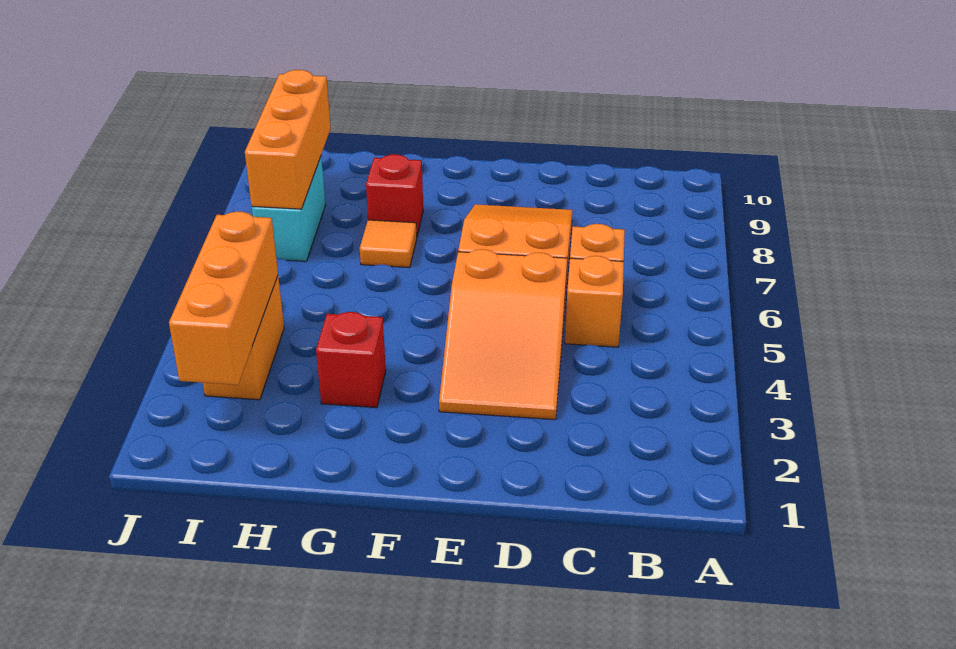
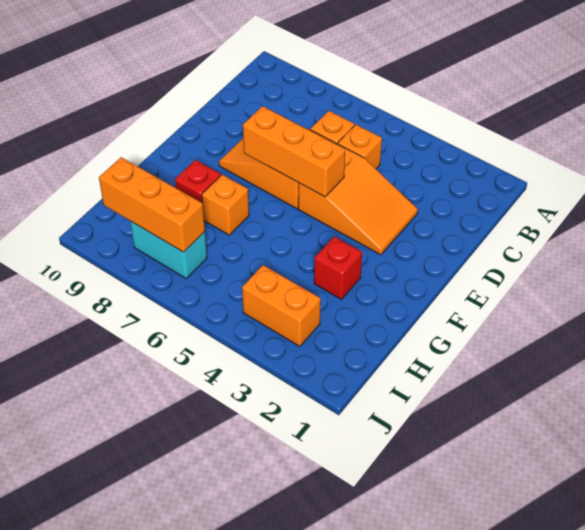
orange 1x1 tile [360,220,417,268] -> orange 1x1 brick [202,175,249,235]
orange 1x3 brick [169,212,278,385] -> orange 1x3 brick moved to [243,106,345,197]

